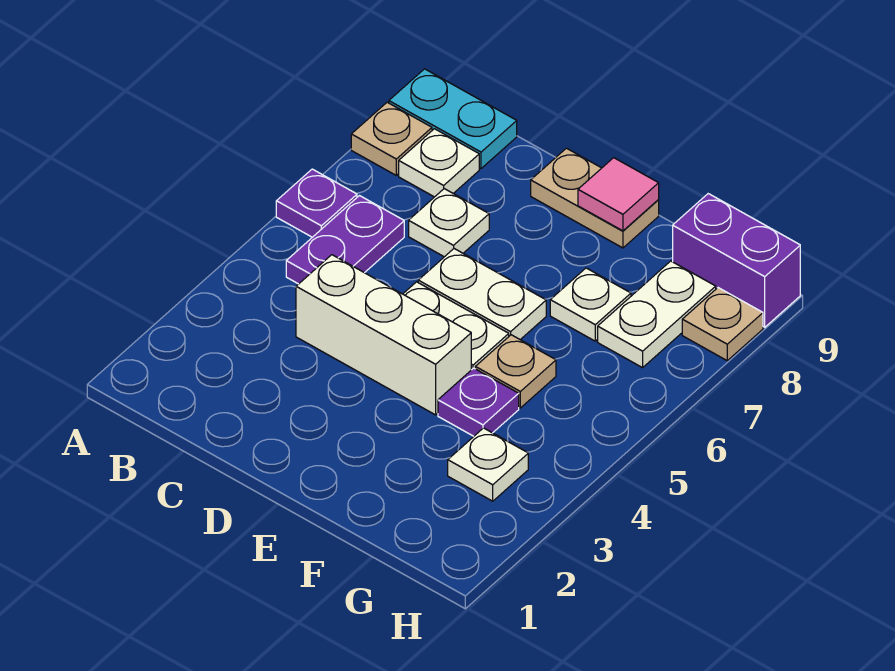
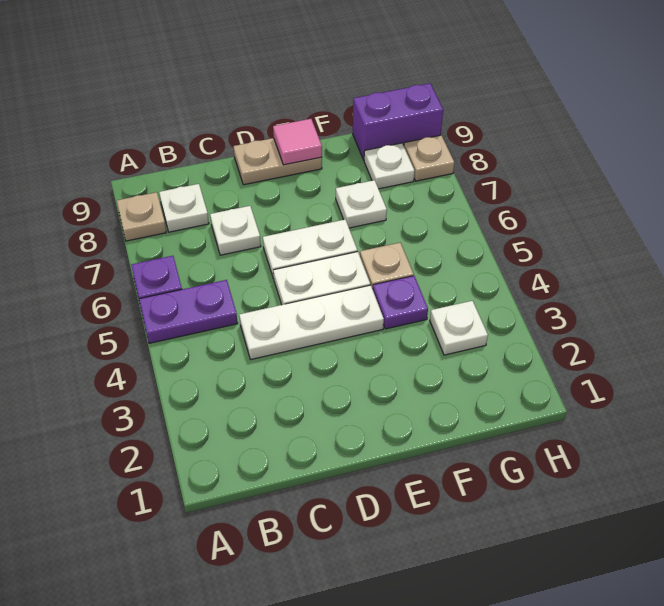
cyan 1x2 plate [389,69,517,168] -> none
purple 1x2 plate [286,196,404,284] -> purple 1x2 plate turned to [139,280,238,343]
white 1x3 brick [296,255,471,415] -> white 1x3 plate [239,285,384,359]
white 1x2 plate [598,261,716,368] -> white 1x1 plate [364,143,415,189]

